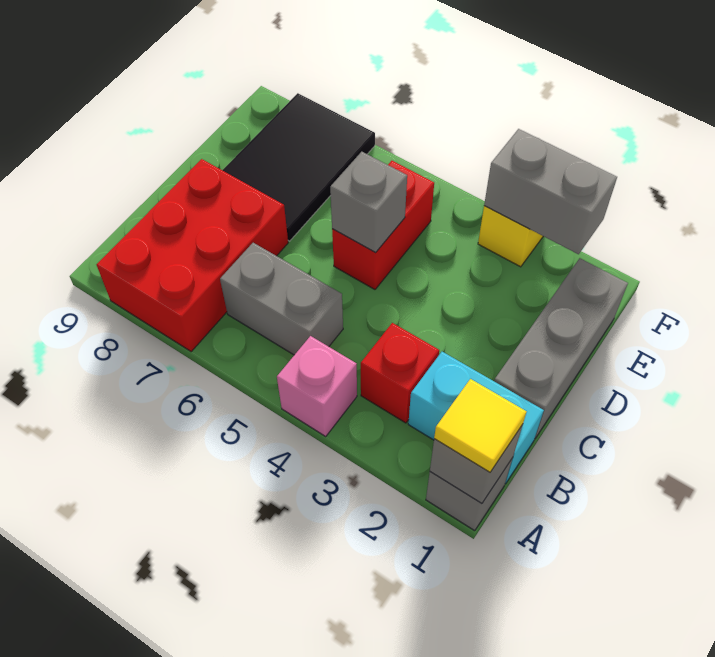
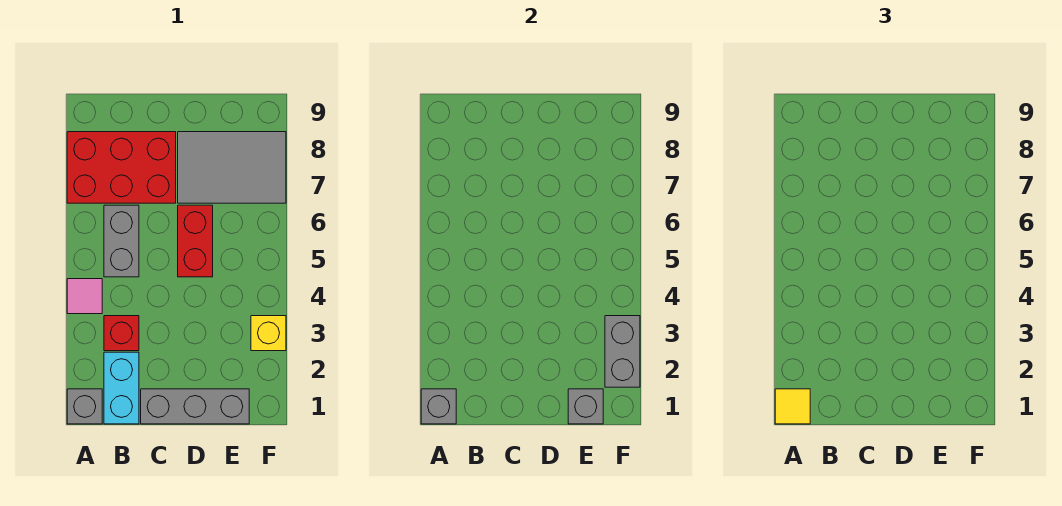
pink 1x1 brick [277,336,357,436] -> pink 1x1 tile [67,279,102,314]
red 1x2 brick [332,161,434,289] -> red 1x2 brick turned to [178,205,213,277]
grey 1x1 brick [330,152,407,253] -> grey 1x1 brick moved to [568,389,603,424]
black 2x3 tile [222,93,375,241] -> grey 2x3 tile [178,132,286,203]

